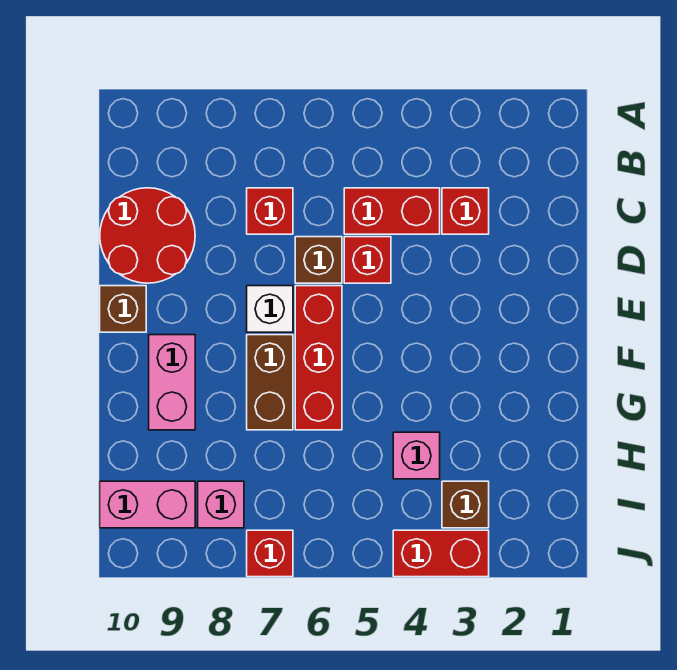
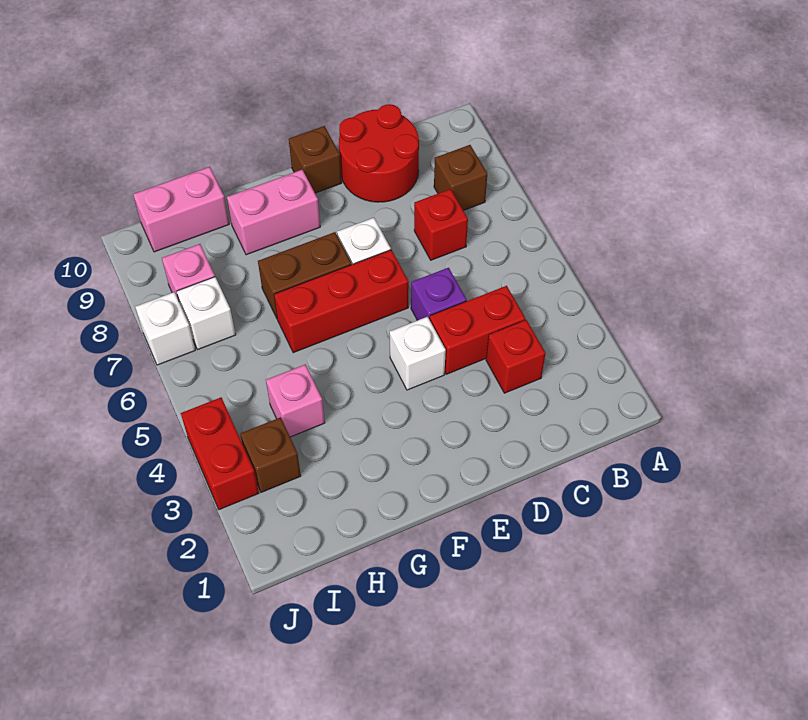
red 1x2 brick [344,188,440,234] -> red 1x2 brick turned to [430,286,525,374]
red 1x1 brick [344,237,391,283] -> purple 1x1 brick [411,268,467,320]
brown 1x1 brick [295,237,342,283] -> brown 1x1 brick moved to [434,145,487,210]
none -> white 1x1 brick [389,317,446,390]
none -> white 1x1 brick [177,277,235,349]
pink 1x2 brick [100,481,195,528] -> pink 1x2 brick turned to [133,167,229,252]
red 1x1 brick [247,530,293,577] -> white 1x1 brick [135,292,195,365]

